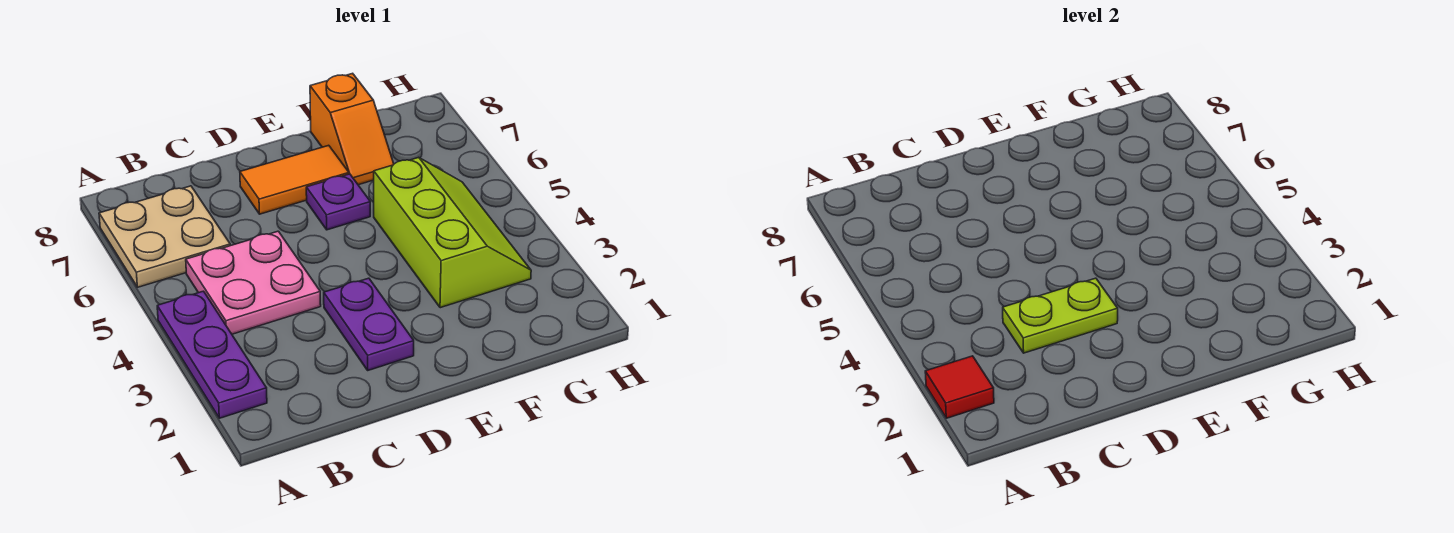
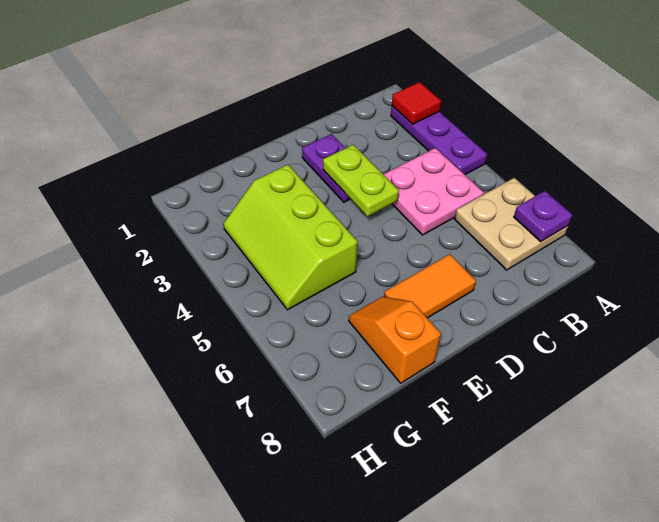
lime 1x2 plate [1003,278,1118,353] -> lime 1x2 plate turned to [323,145,399,216]
purple 1x1 plate [306,174,370,230] -> purple 1x1 plate moved to [514,191,573,242]

